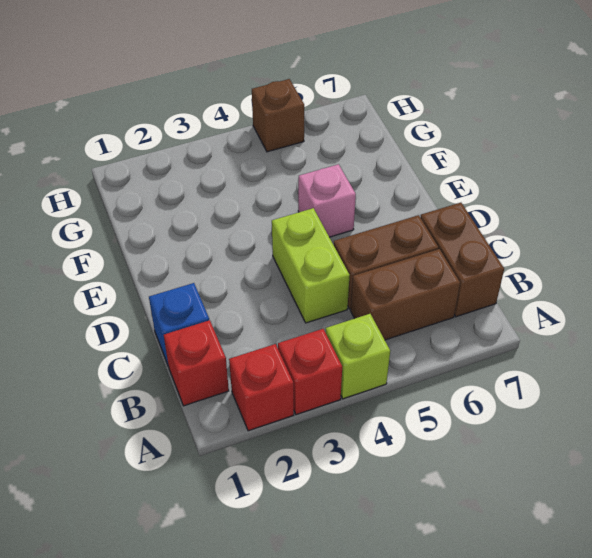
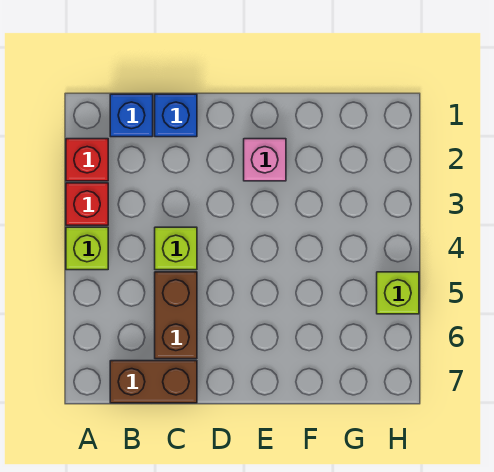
red 1x1 brick [164,320,229,406] -> blue 1x1 brick [110,94,153,137]
brown 1x2 brick [350,249,460,340] -> none
lime 1x2 brick [272,208,350,323] -> lime 1x1 brick [155,227,197,270]
pink 1x1 brick [298,164,356,237] -> pink 1x1 brick moved to [244,139,286,181]
brown 1x1 brick [252,79,304,152] -> lime 1x1 brick [377,272,419,314]

